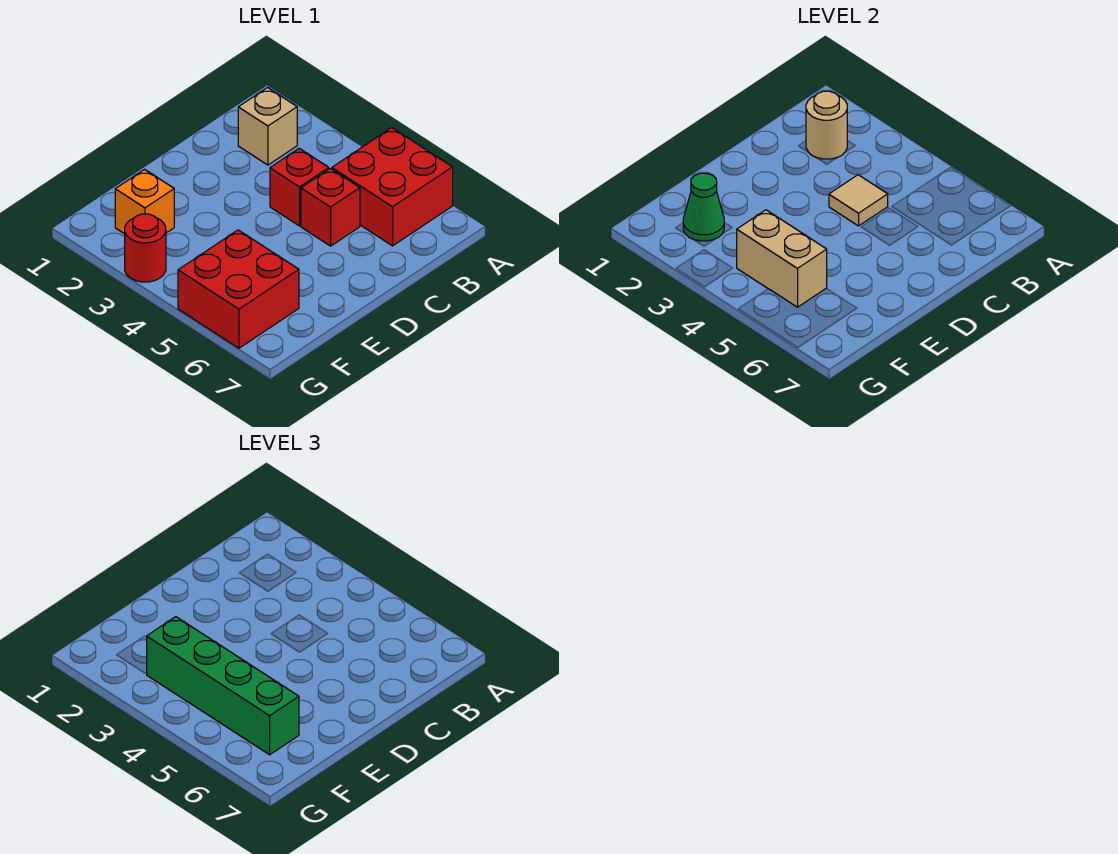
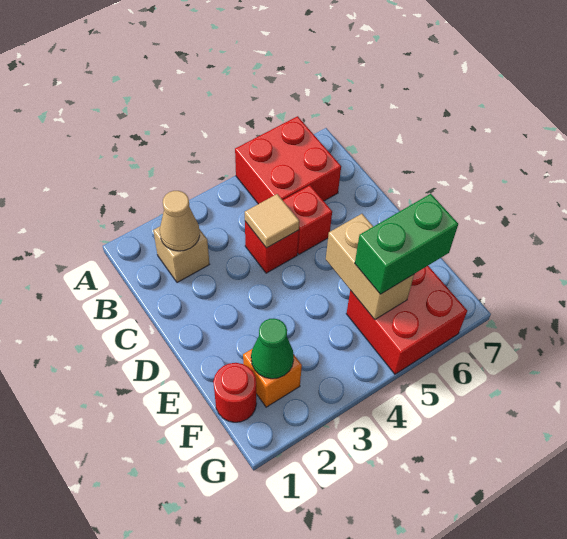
tan 1x1 round brick [806,91,847,159] -> tan 1x1 cone [160,191,200,251]
green 1x4 brick [146,617,299,755] -> green 1x2 brick [355,194,458,294]
tan 1x2 brick [737,210,827,307] -> tan 1x2 brick turned to [326,214,414,320]
red 1x1 round brick [125,214,166,282] -> red 1x1 round brick moved to [213,363,257,422]

